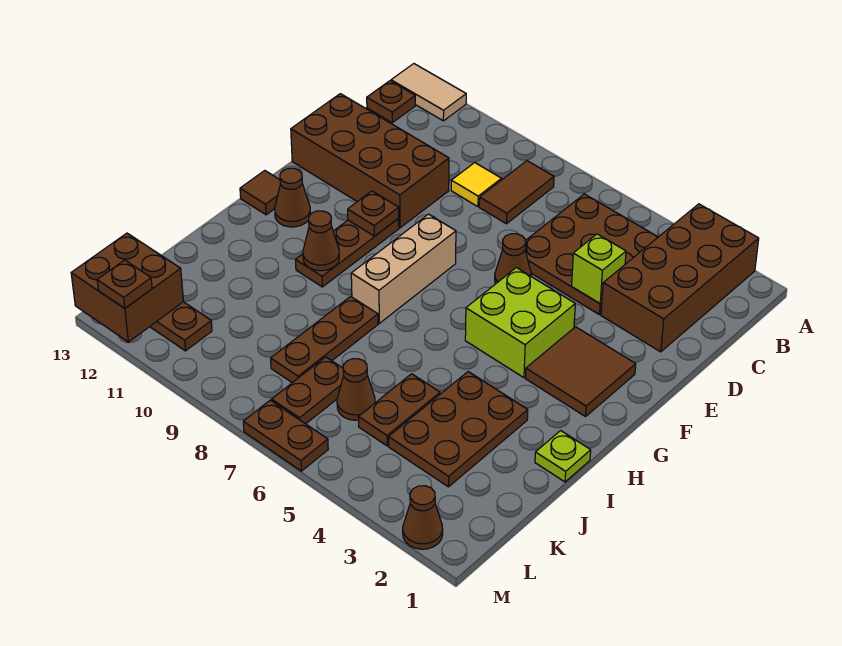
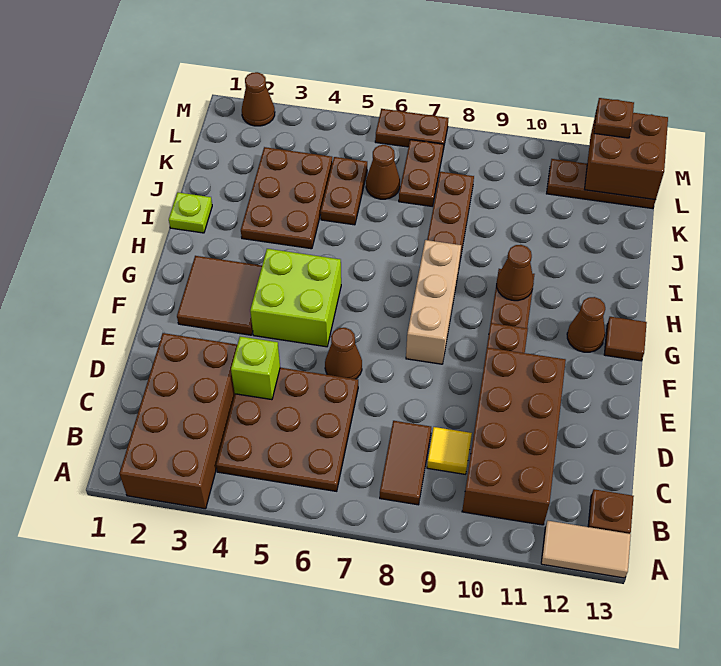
brown 2x4 brick [291,94,449,228] -> brown 2x4 brick turned to [462,348,566,525]

